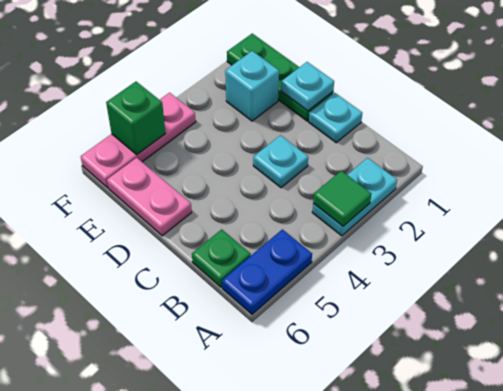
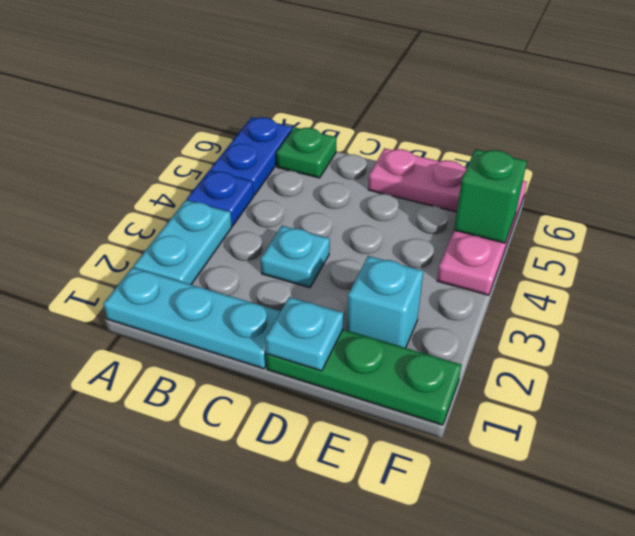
green 1x1 tile [313,171,371,226] -> none
none -> blue 1x1 plate [187,170,254,226]
cyan 1x1 plate [309,93,362,143] -> cyan 1x3 plate [103,267,280,369]

